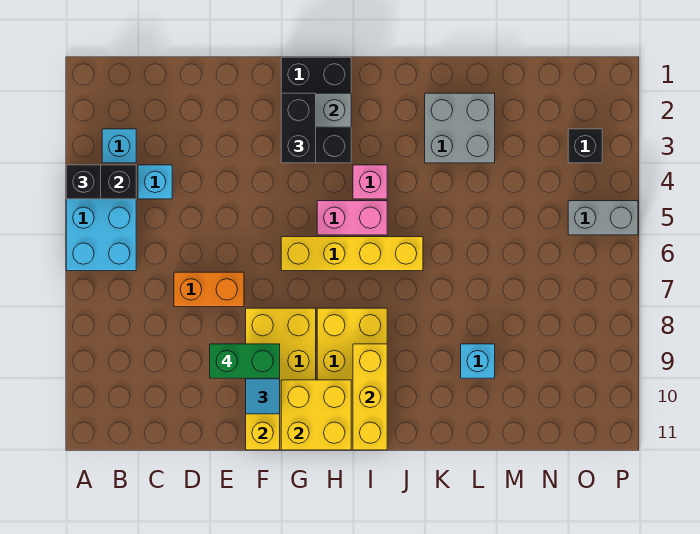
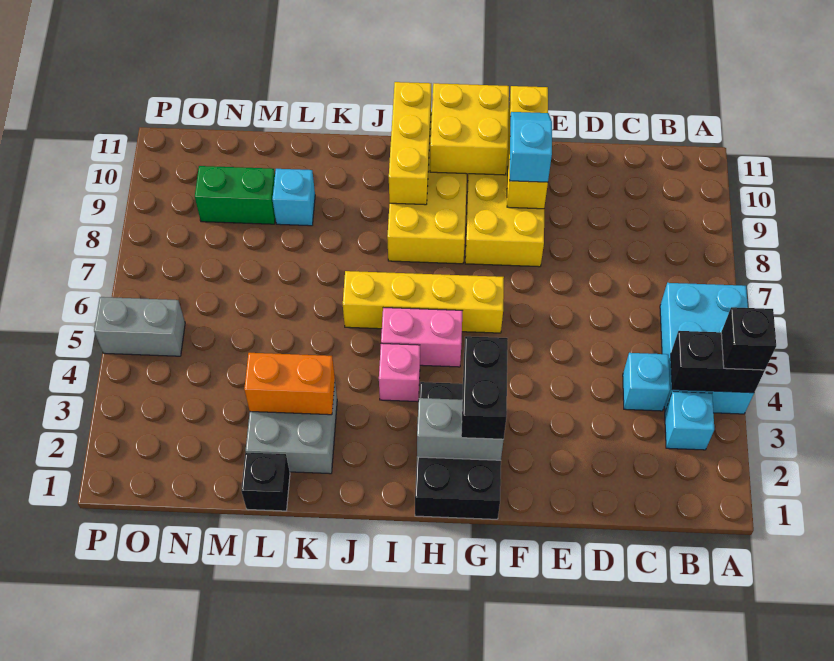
orange 1x2 brick [174,272,244,307] -> orange 1x2 brick moved to [244,353,335,415]
green 1x2 brick [210,344,280,378] -> green 1x2 brick moved to [195,166,275,224]
black 1x1 brick [568,129,602,163] -> black 1x1 brick moved to [241,453,290,511]

